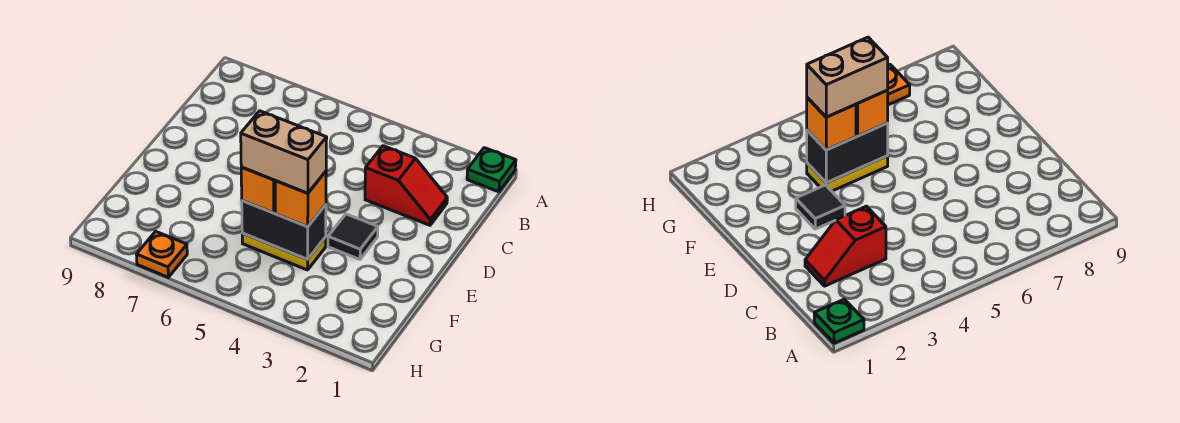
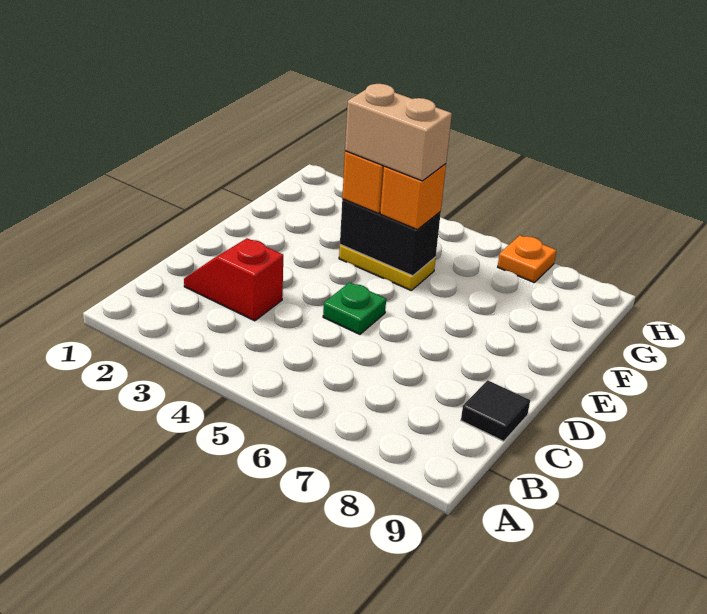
green 1x1 plate [467,148,516,192] -> green 1x1 plate moved to [323,282,386,334]
black 1x1 tile [328,214,378,260] -> black 1x1 tile moved to [461,380,530,441]

